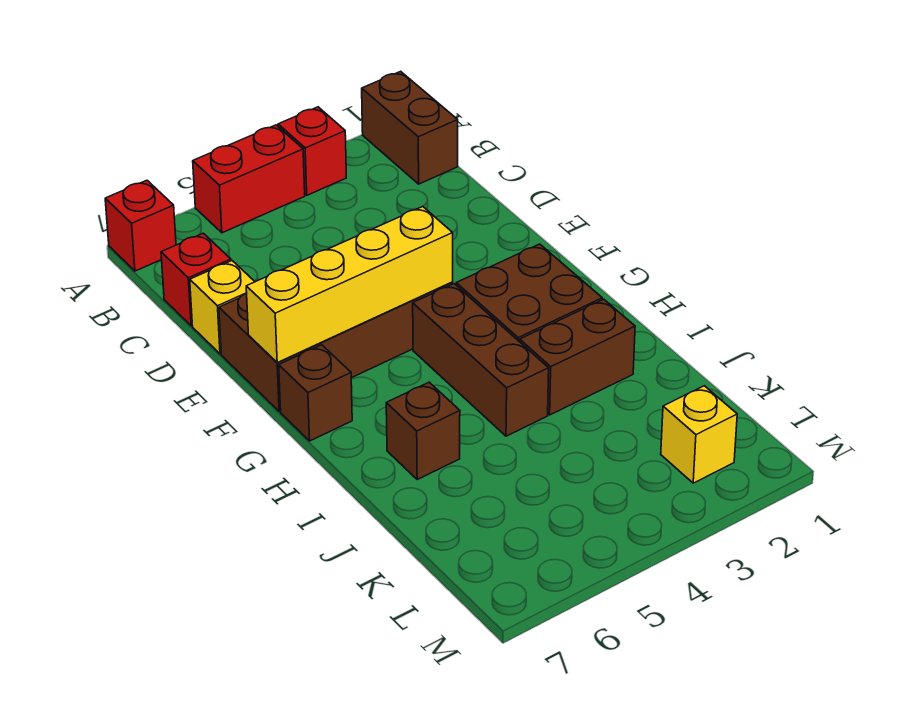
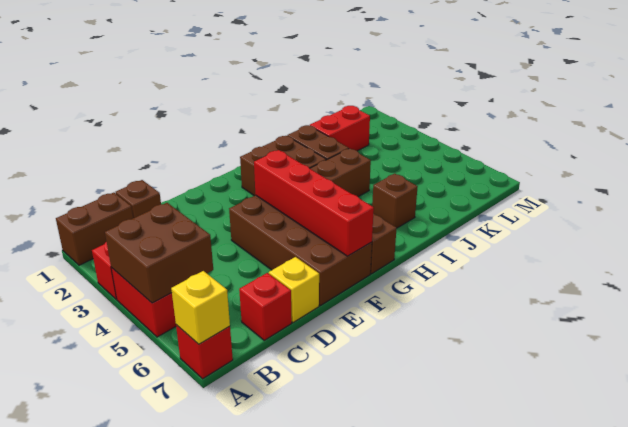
none -> brown 2x2 brick [105,203,213,303]
none -> brown 1x1 brick [116,180,161,218]
yellow 1x4 brick [246,206,453,363] -> red 1x4 brick [254,150,374,256]
none -> red 1x2 brick [310,106,370,151]
yellow 1x1 brick [661,386,737,483] -> yellow 1x1 brick moved to [171,271,230,344]

